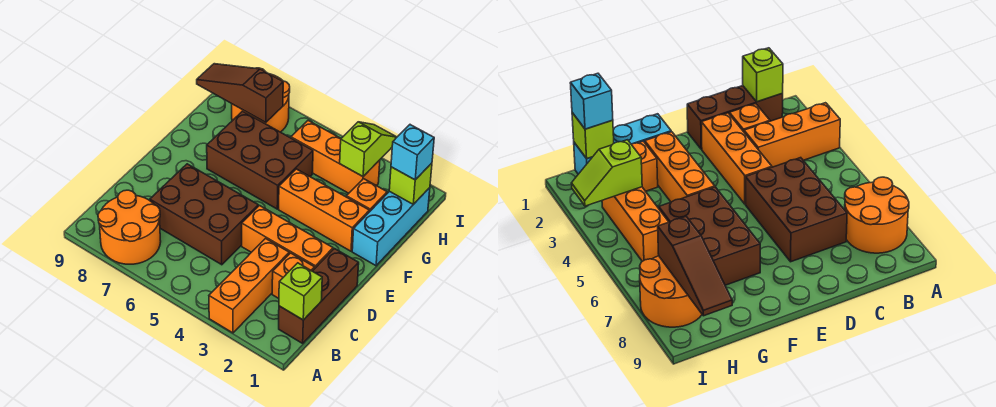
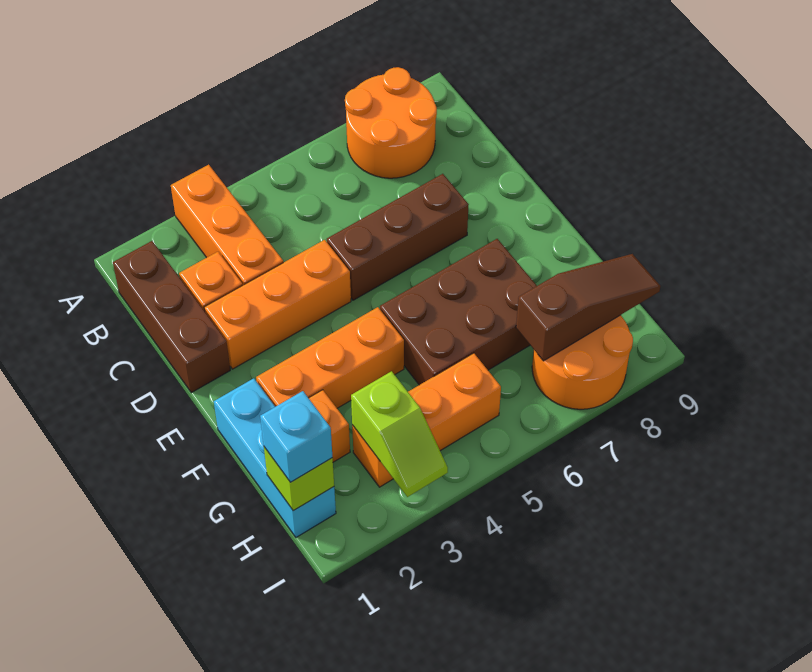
lime 1x1 brick [279,263,322,320] -> none
brown 2x3 brick [150,164,258,265] -> brown 1x3 brick [327,174,469,300]

